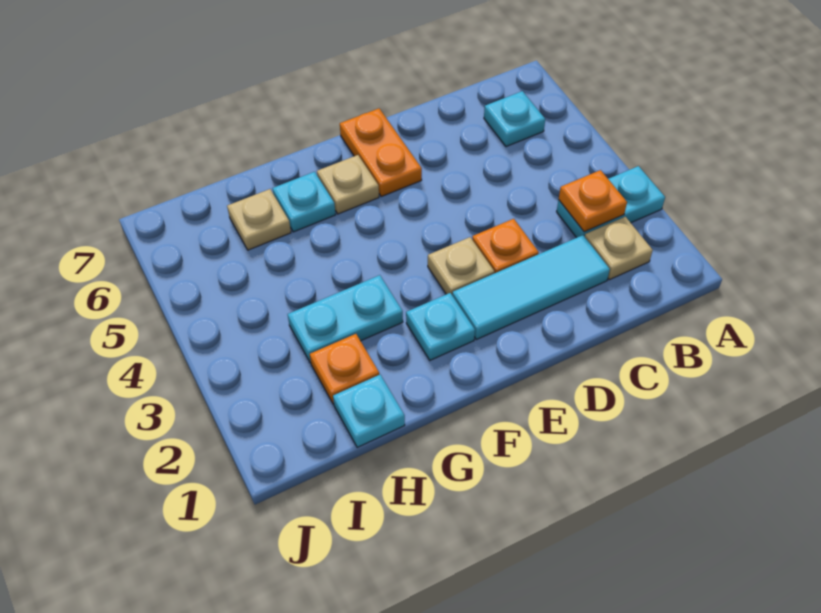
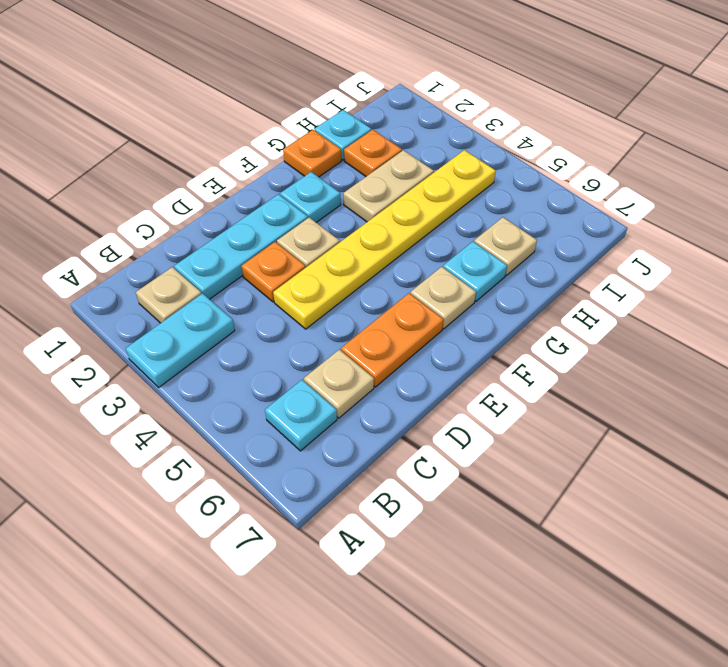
orange 1x1 plate [559,170,627,232] -> orange 1x1 plate moved to [283,130,341,177]
cyan 1x3 tile [452,235,610,340] -> cyan 1x3 plate [174,194,308,299]
none -> tan 1x1 plate [304,349,374,418]
none -> yellow 1x6 plate [273,150,496,329]
orange 1x2 plate [340,109,422,197] -> orange 1x2 plate turned to [341,293,443,387]
cyan 1x2 plate [288,275,403,363] -> tan 1x2 plate [343,150,434,222]

